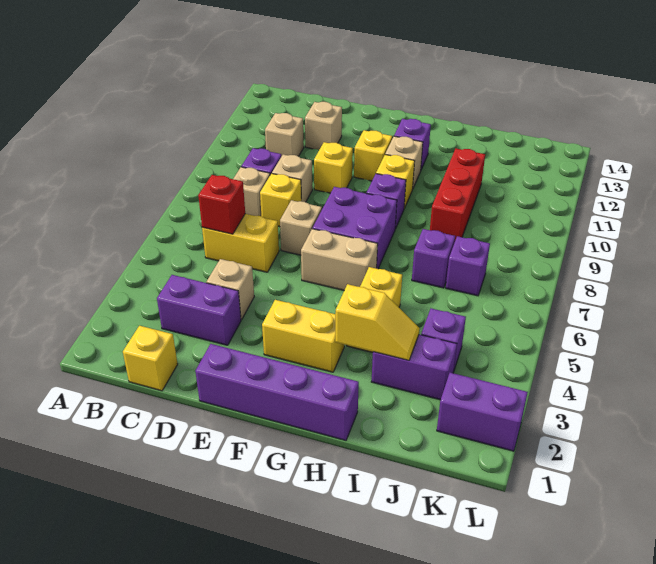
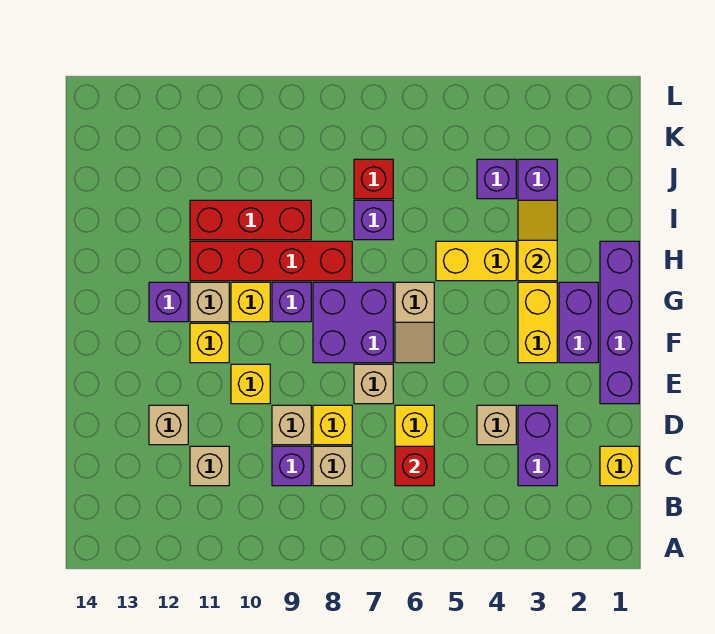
tan 1x2 brick [301,229,378,290] -> tan 1x2 slope [395,282,434,363]
none -> red 1x4 brick [190,241,352,281]
purple 1x1 brick [446,236,490,296] -> red 1x1 brick [354,159,393,199]
purple 1x2 brick [437,373,528,451] -> purple 1x2 brick moved to [559,282,598,363]

